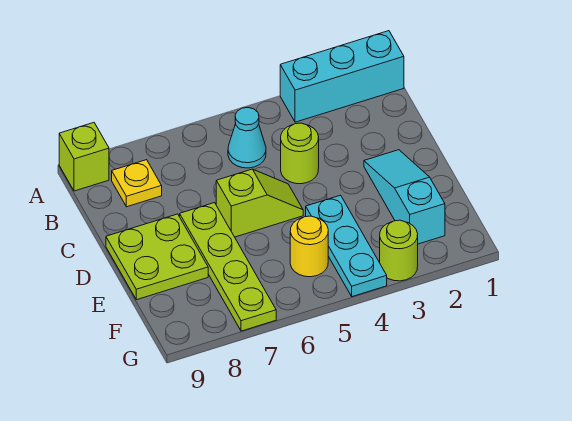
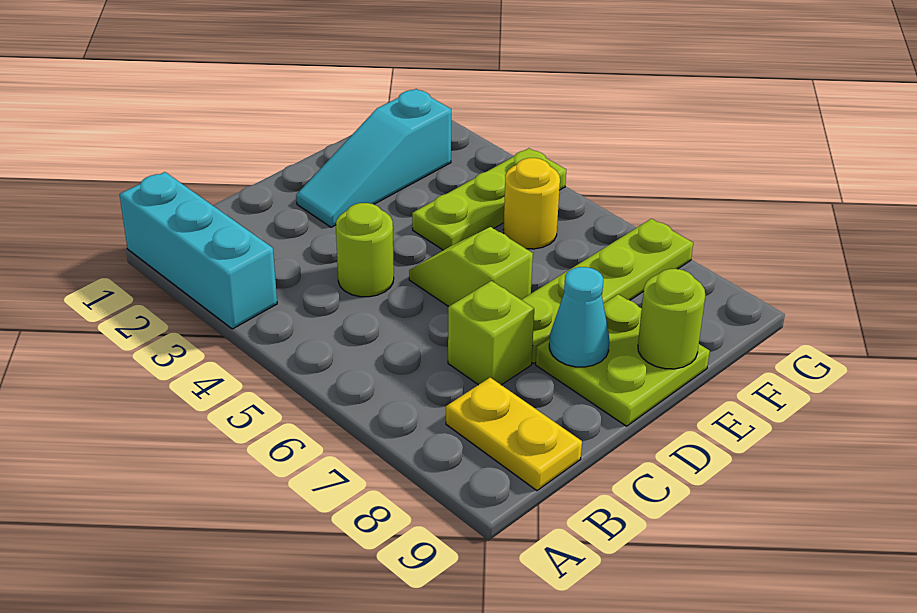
lime 1x1 brick [59,123,109,191] -> lime 1x1 brick moved to [448,281,534,385]
cyan 1x1 cone [228,108,266,168] -> cyan 1x1 cone moved to [549,267,609,367]
yellow 1x1 plate [112,160,162,207] -> yellow 1x2 plate [446,378,582,491]
cyan 1x3 plate [306,195,387,297] -> lime 1x3 plate [412,148,566,250]
lime 1x1 round brick [380,220,418,281] -> lime 1x1 round brick moved to [638,269,705,369]

